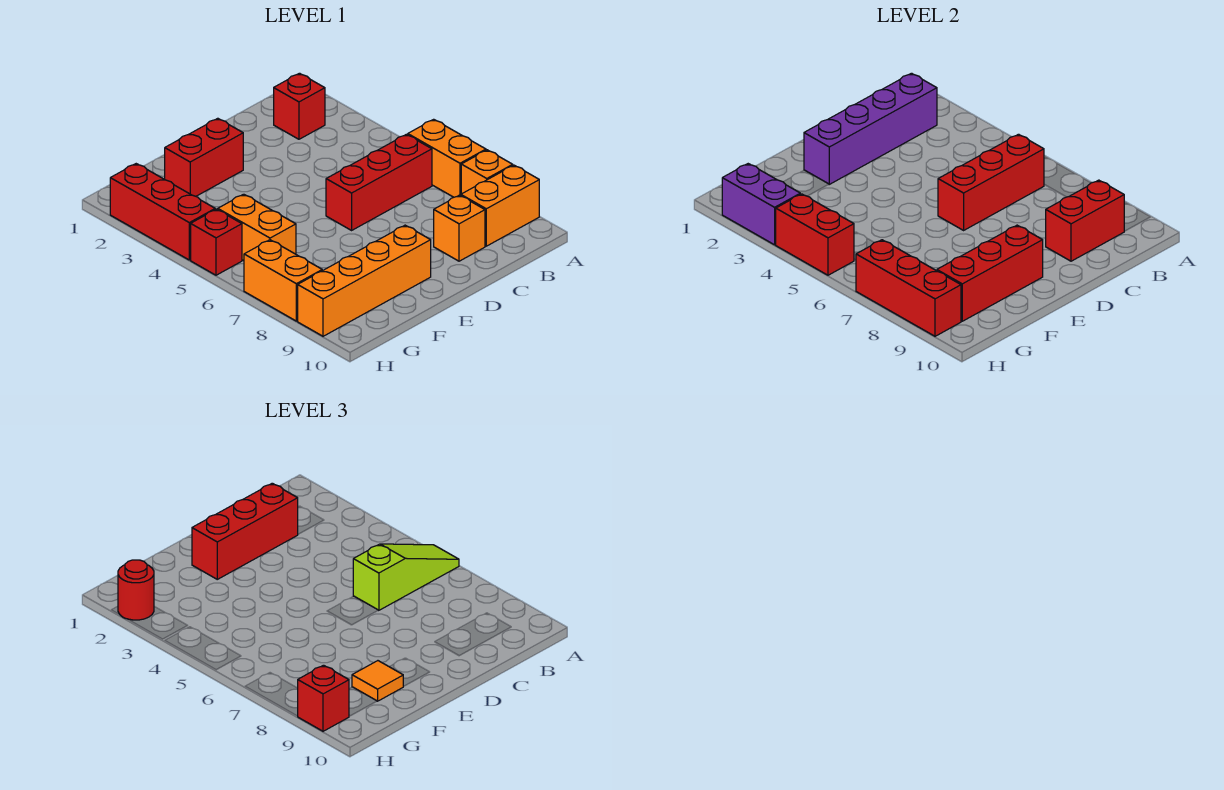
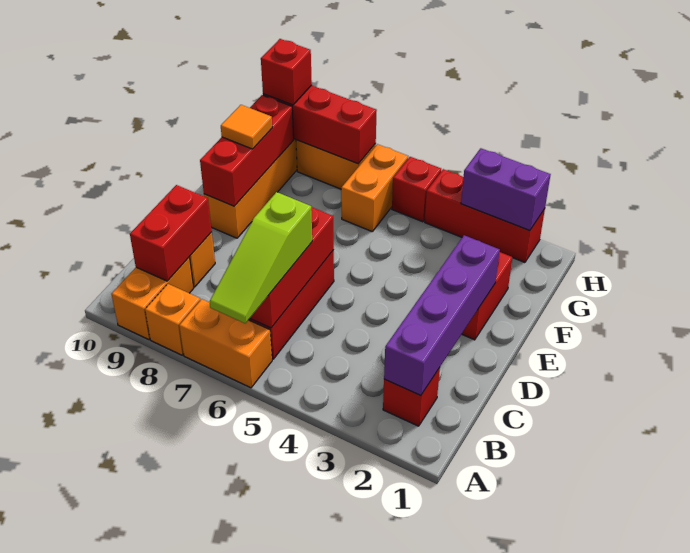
red 1x3 brick [192,483,298,579] -> none
orange 1x2 brick [218,194,296,261] -> orange 1x2 brick turned to [341,144,408,231]
red 1x1 round brick [118,560,154,620] -> none
red 1x2 brick [776,194,854,275] -> none

